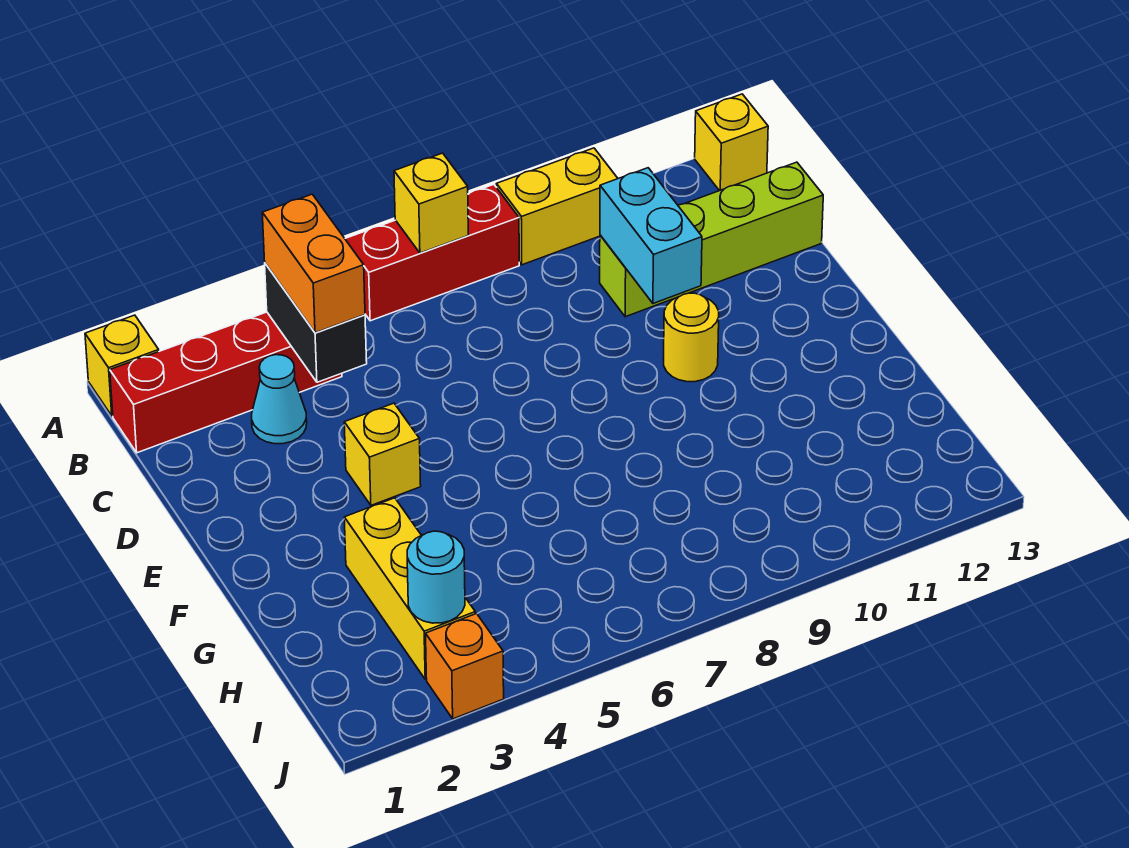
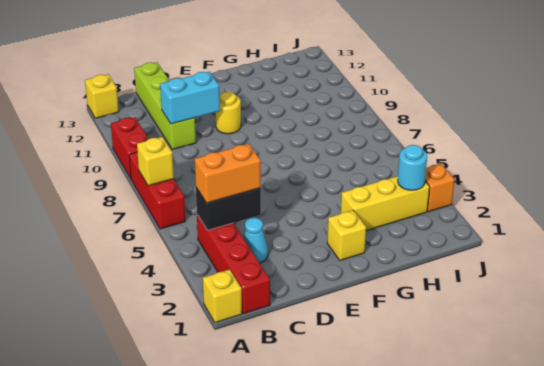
yellow 1x2 brick [496,148,618,265] -> red 1x2 brick [111,117,149,178]
yellow 1x1 brick [344,403,421,505] -> yellow 1x1 brick moved to [327,210,366,260]

